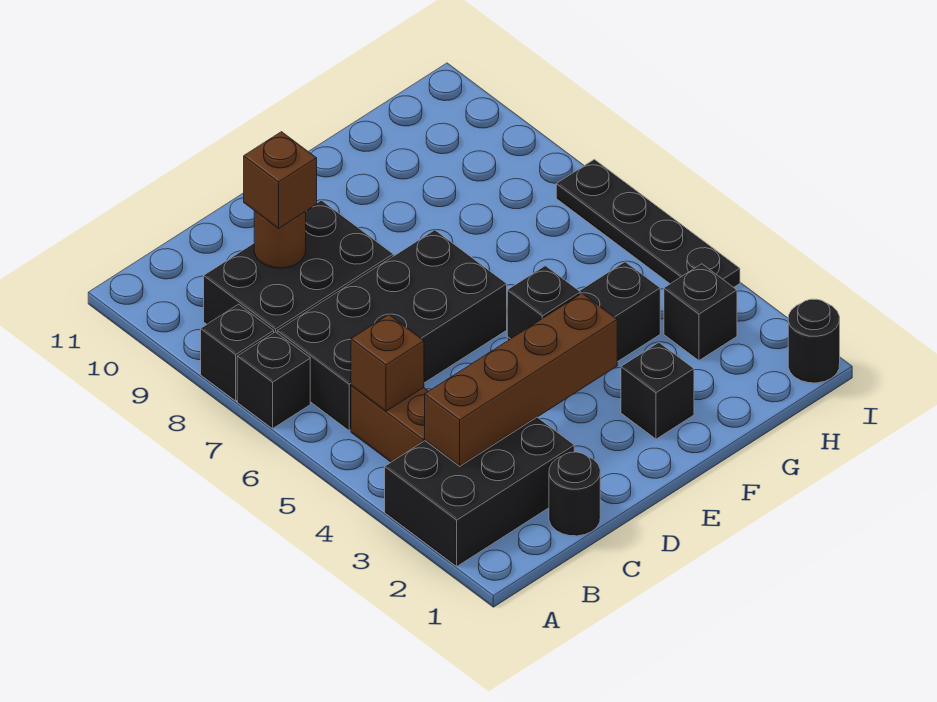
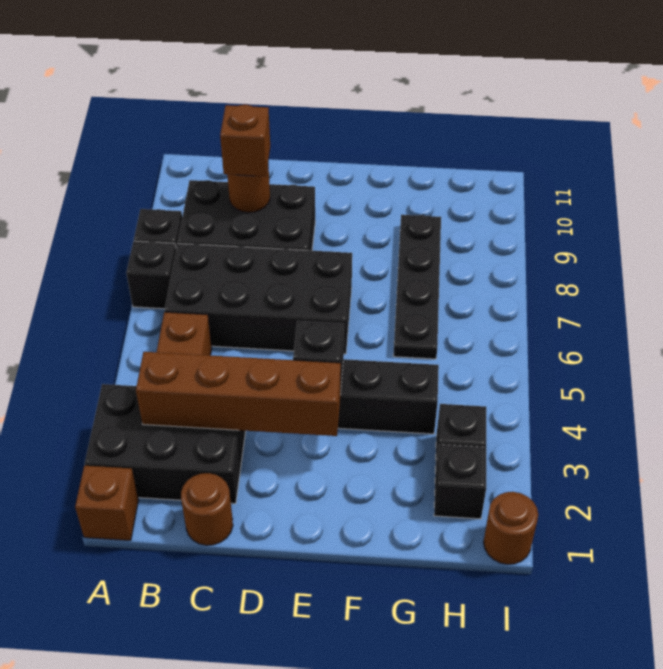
brown 1x1 brick [351,315,424,411] -> brown 1x1 brick moved to [75,466,139,541]
black 1x1 round brick [549,452,600,536] -> brown 1x1 round brick [181,473,233,545]
black 1x1 brick [621,343,694,439] -> black 1x1 brick moved to [434,445,486,519]
black 1x1 round brick [788,299,840,383] -> brown 1x1 round brick [483,492,538,564]
black 1x4 plate [556,159,740,287] -> black 1x4 plate moved to [393,215,441,359]

